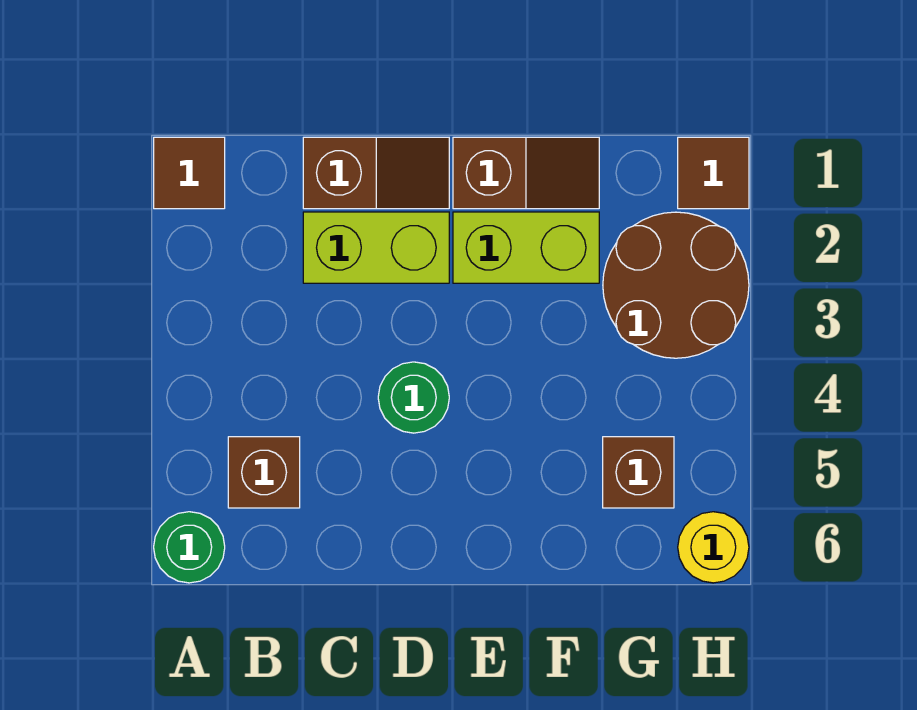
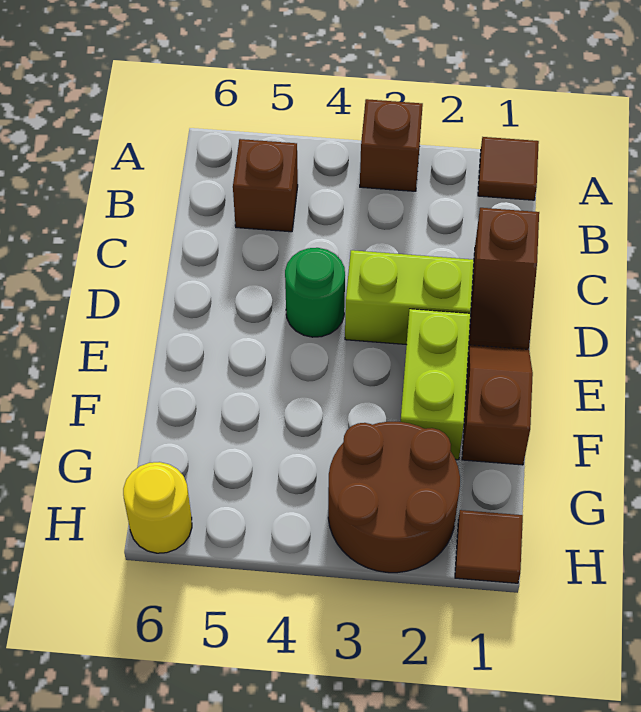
green 1x1 round brick [154,512,225,583] -> none
lime 1x2 brick [303,212,449,283] -> lime 1x2 brick turned to [345,250,474,345]
brown 1x2 slope [453,137,599,209] -> brown 1x2 slope turned to [462,345,533,465]
brown 1x1 brick [603,437,674,508] -> brown 1x1 brick moved to [360,99,423,191]

